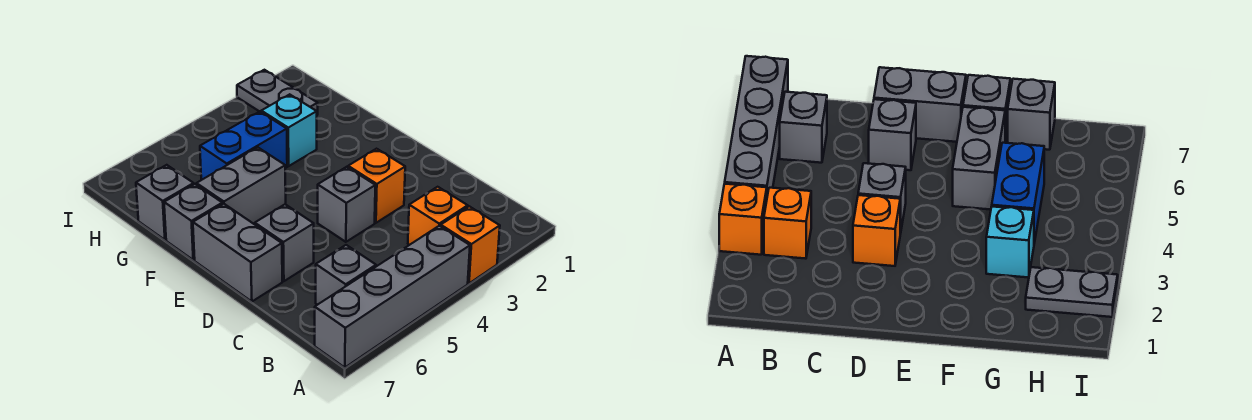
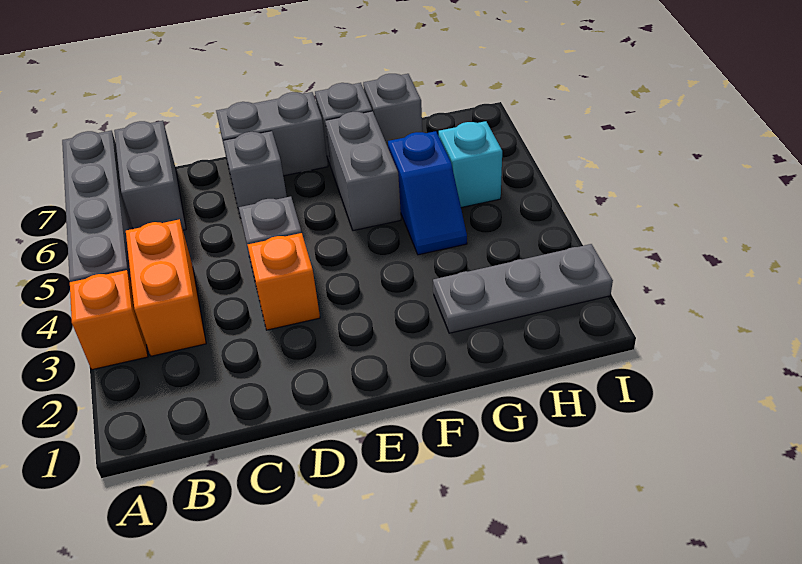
orange 1x1 brick [408,187,468,245] -> orange 1x2 brick [126,219,206,356]
grey 1x1 brick [316,245,376,305] -> grey 1x2 brick [114,121,186,230]
cyan 1x1 brick [261,94,317,166] -> cyan 1x1 brick moved to [439,121,502,207]
blue 1x2 brick [200,112,287,180] -> blue 1x2 slope [388,131,467,255]
grey 1x2 plate [237,70,318,115] -> grey 1x3 plate [433,244,613,333]

